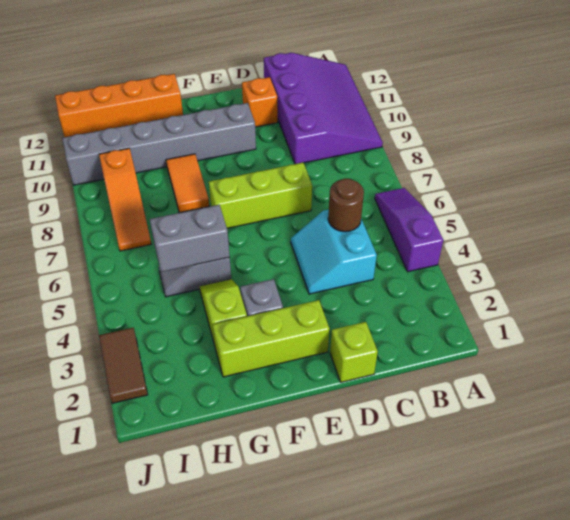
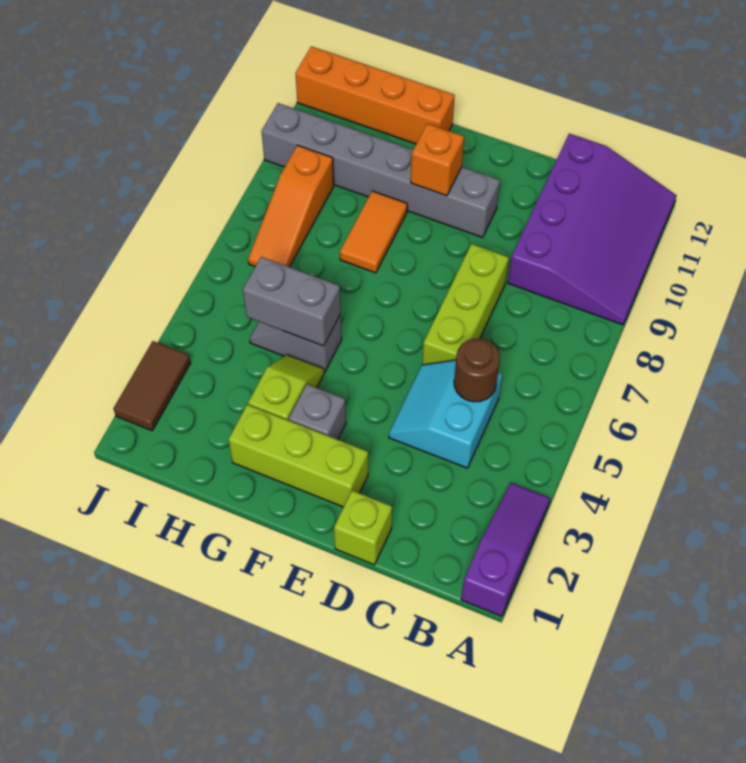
purple 1x3 slope [375,188,443,272] -> purple 1x3 slope moved to [461,483,550,616]
lime 1x3 brick [209,163,312,228] -> lime 1x3 brick turned to [422,244,509,365]
orange 1x1 brick [242,77,278,127] -> orange 1x1 brick moved to [411,124,464,196]

